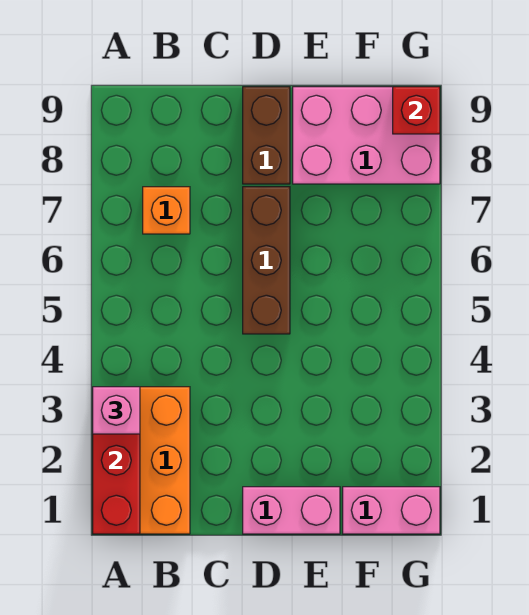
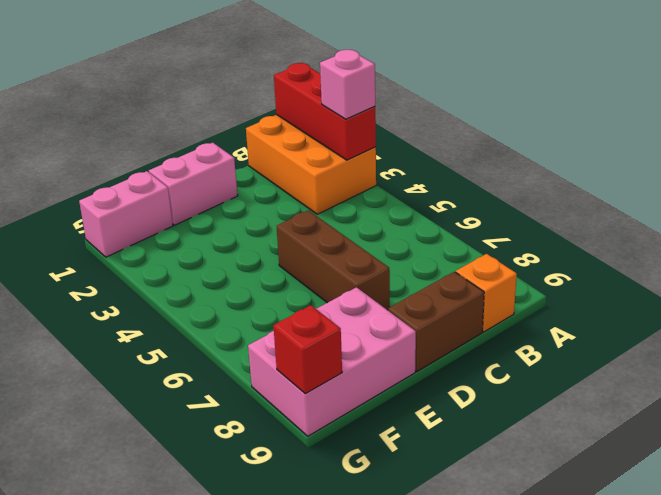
orange 1x1 brick [143,187,190,234] -> orange 1x1 brick moved to [456,254,517,332]
brown 1x2 brick [243,87,290,184] -> brown 1x2 brick turned to [388,272,484,372]

